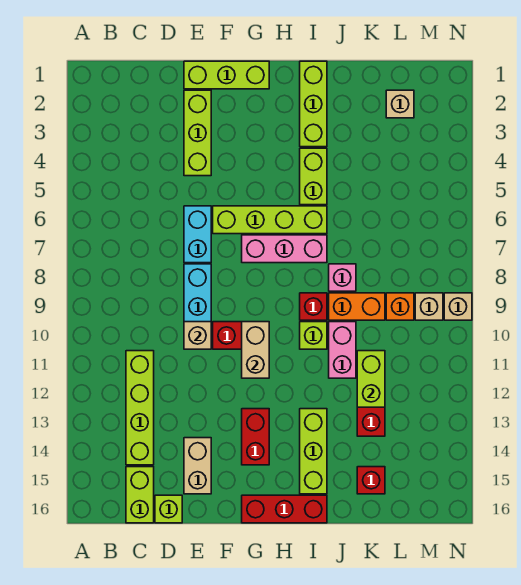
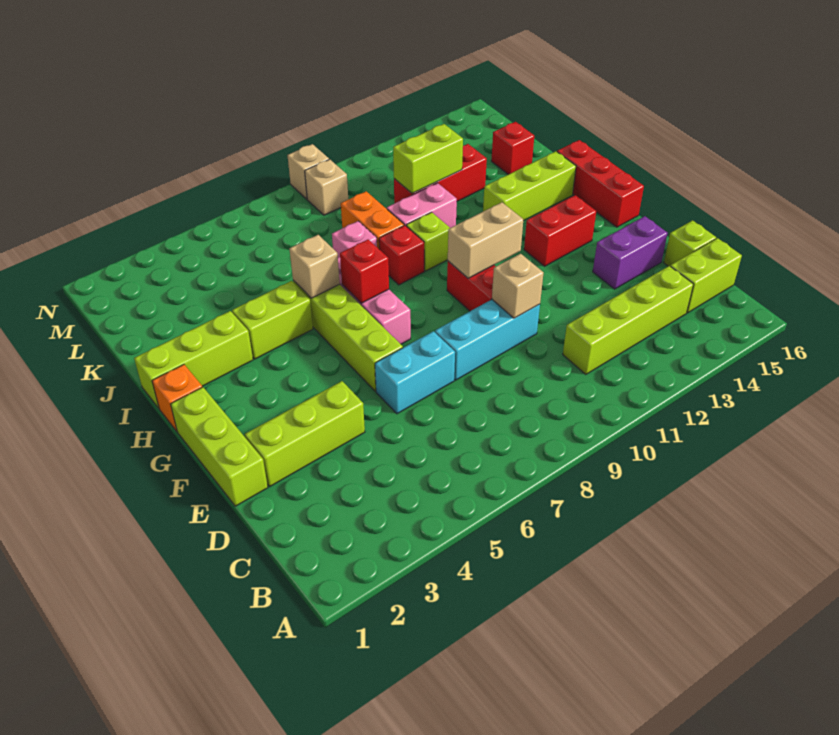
tan 1x2 brick [184,438,211,494] -> purple 1x2 brick [593,216,668,289]
none -> red 1x1 brick [340,240,389,303]
tan 1x1 brick [386,90,414,118] -> tan 1x1 brick moved to [289,235,340,298]
orange 1x1 brick [386,293,414,320] -> orange 1x1 brick moved to [152,365,202,431]

